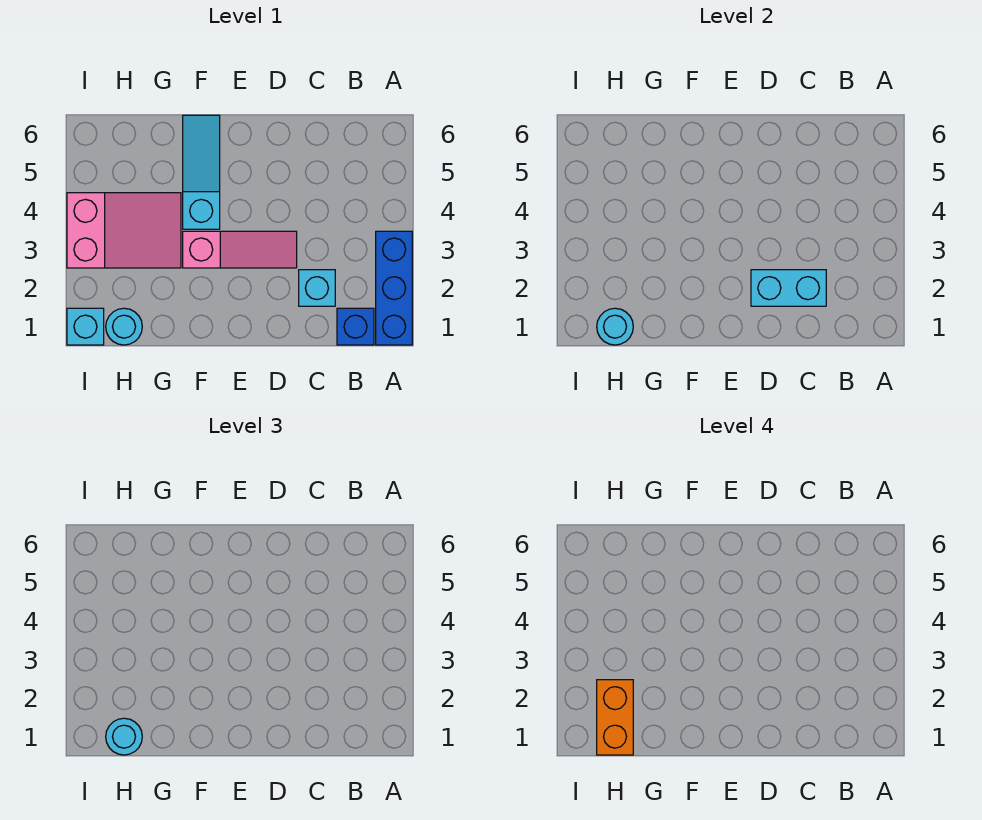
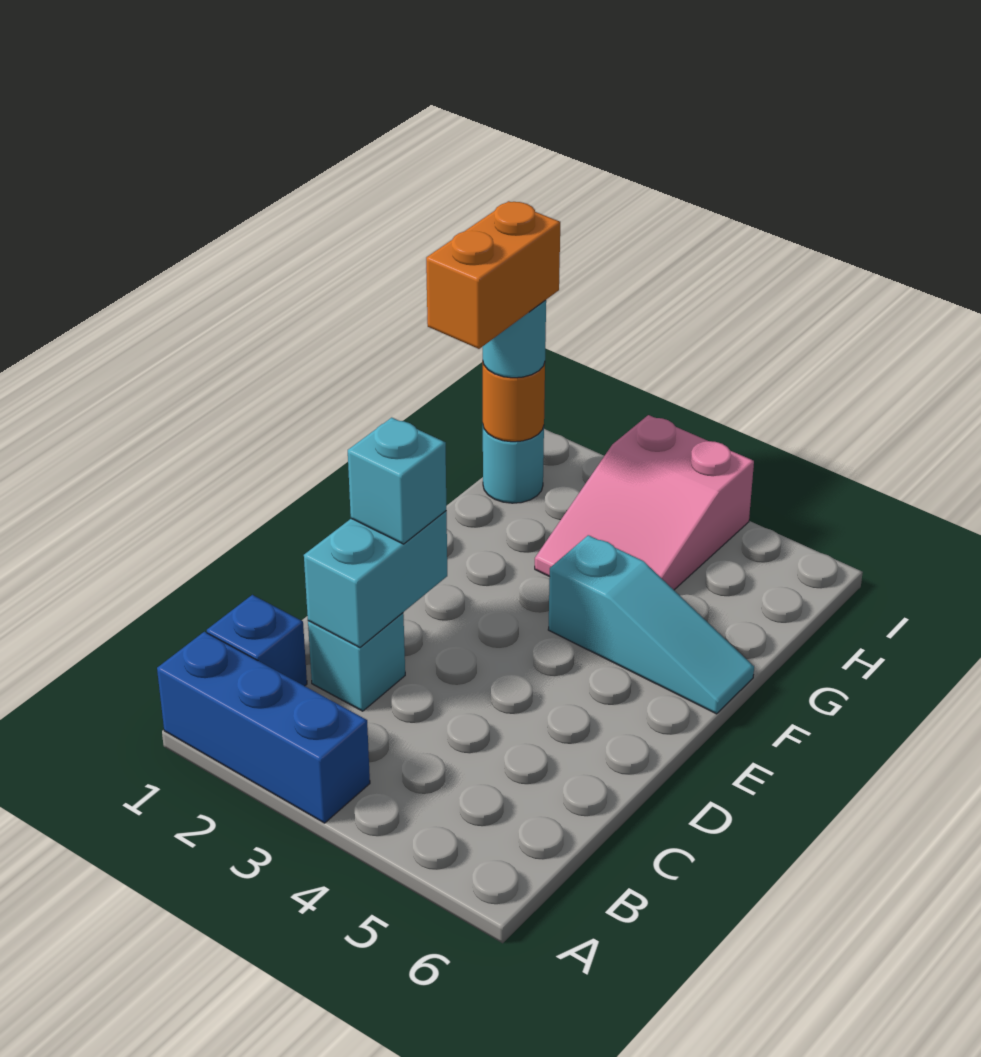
pink 1x3 slope [183,231,297,268] -> none
cyan 1x1 round brick [597,308,633,345] -> orange 1x1 round brick [483,363,545,442]
orange 1x2 brick [597,680,633,755] -> orange 1x2 brick turned to [426,201,560,349]
cyan 1x1 brick [67,308,104,345] -> cyan 1x1 brick moved to [348,418,446,544]

